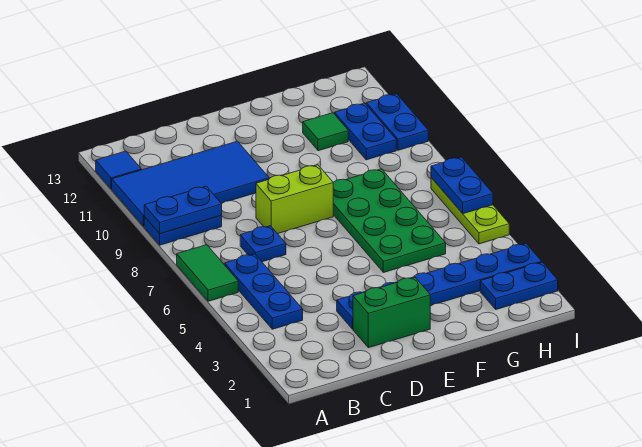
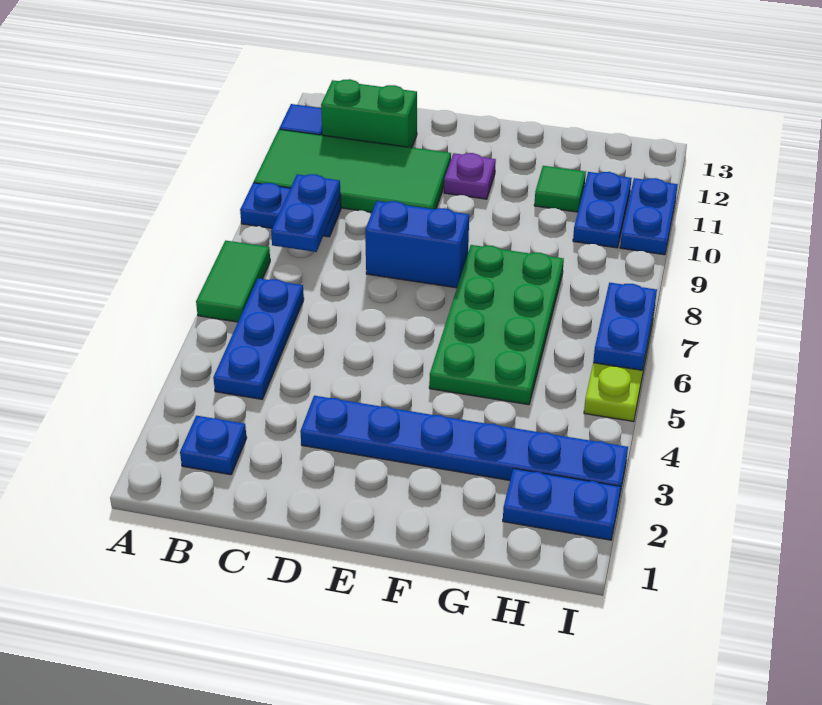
blue 1x2 plate [144,186,222,234] -> blue 1x2 plate turned to [271,174,340,252]
blue 2x4 tile [112,141,269,226] -> green 2x4 tile [254,129,451,212]
blue 1x1 plate [240,226,286,262] -> blue 1x1 plate moved to [180,416,247,475]
green 1x2 brick [353,277,430,348] -> green 1x2 brick moved to [321,79,417,147]
lime 1x2 brick [256,165,333,234] -> blue 1x2 brick [365,201,469,288]
none -> purple 1x1 plate [444,153,496,199]

